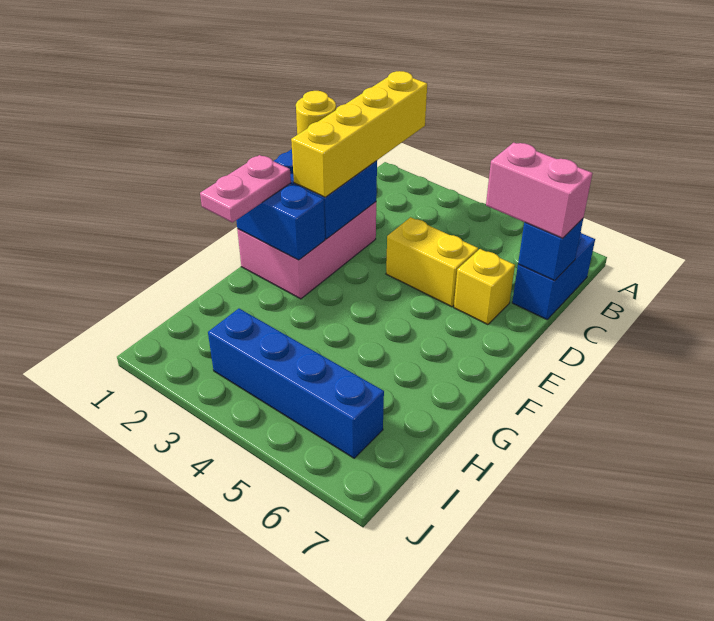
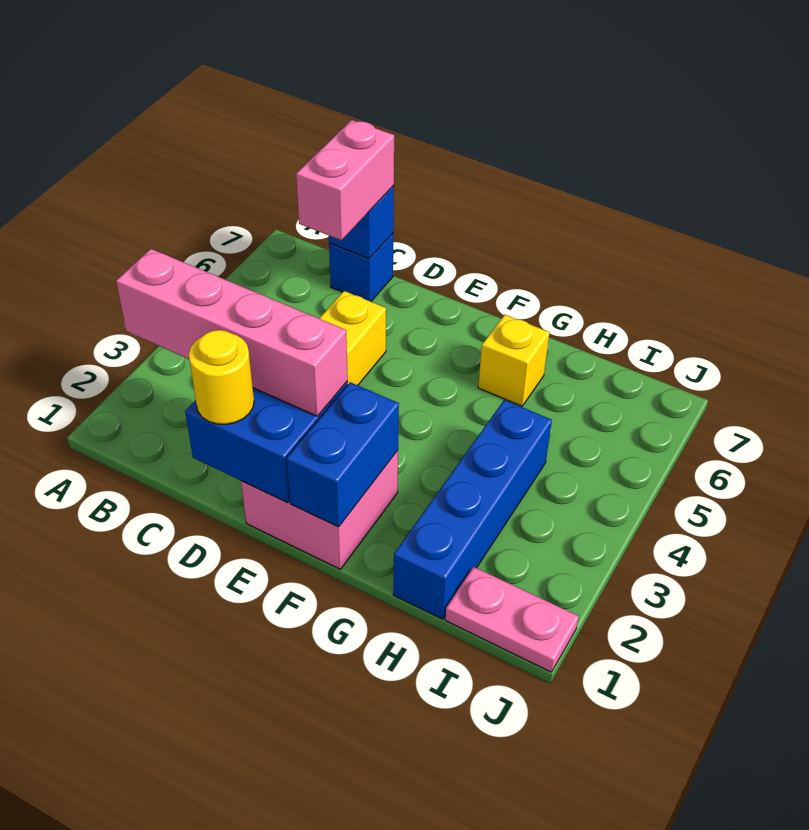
yellow 1x4 brick [291,71,427,197] -> pink 1x4 brick [116,249,348,416]
blue 1x2 brick [512,233,595,319] -> blue 1x1 brick [329,233,393,302]
pink 2x3 brick [237,202,376,299] -> pink 2x2 brick [241,451,398,569]
yellow 1x1 brick [454,249,515,325] -> yellow 1x1 brick moved to [478,315,550,406]
pink 1x2 plate [200,155,291,223] -> pink 1x2 plate moved to [445,567,579,672]
blue 1x4 brick [208,309,384,458] -> blue 1x4 brick moved to [393,400,552,619]

